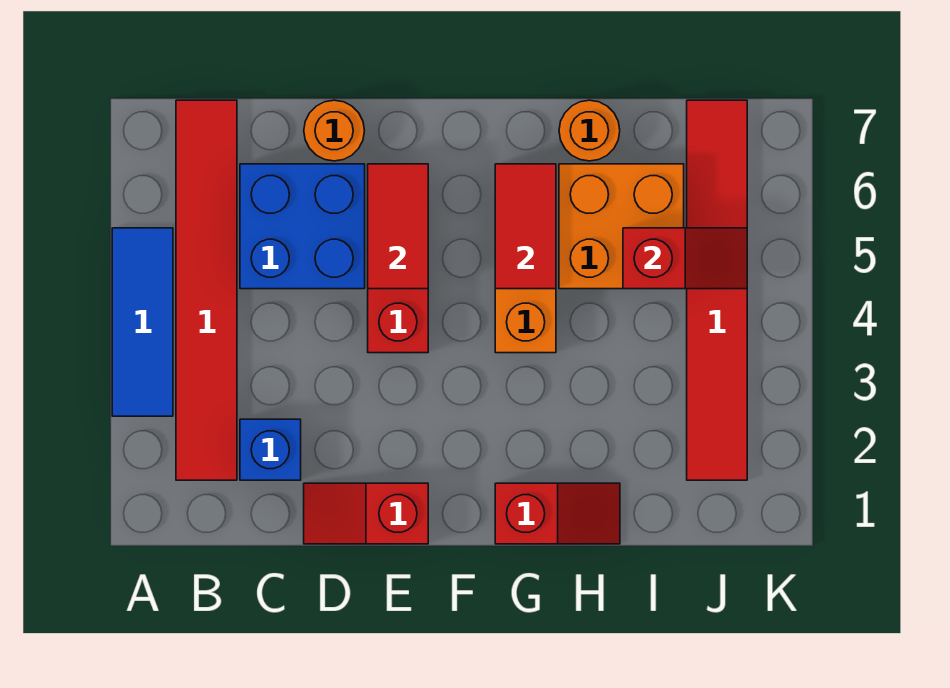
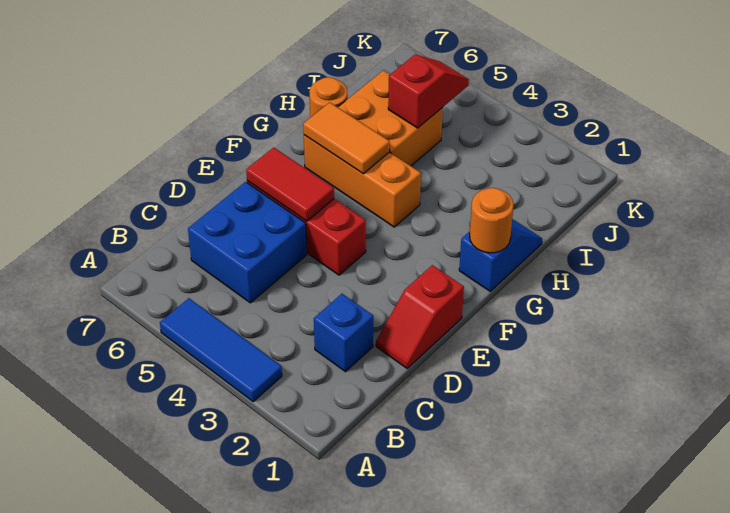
red 1x6 tile [176,100,237,480] -> none
orange 1x1 round brick [304,100,365,161] -> orange 1x1 round brick moved to [470,188,513,253]
red 1x2 slope [495,483,620,544] -> blue 1x2 slope [459,219,542,291]
red 1x2 tile [495,164,556,289] -> orange 1x2 tile [303,102,390,174]
red 1x6 tile [687,100,747,480] -> none

